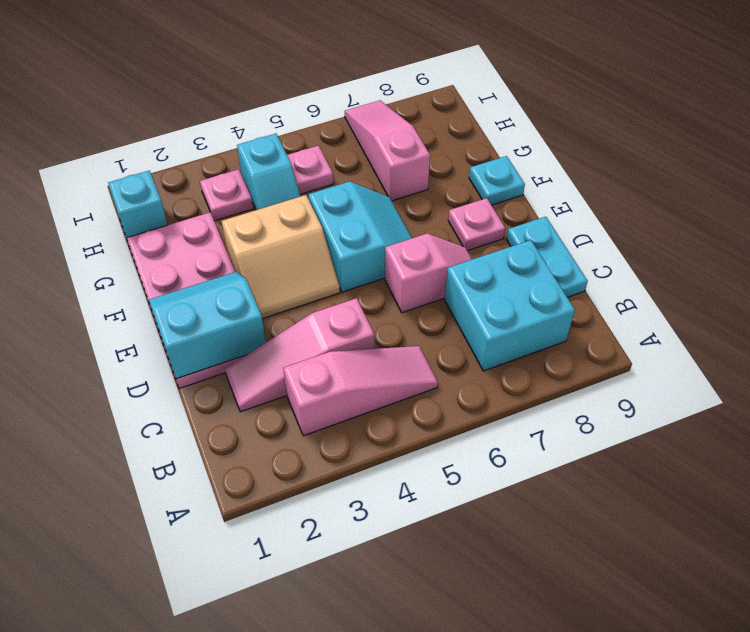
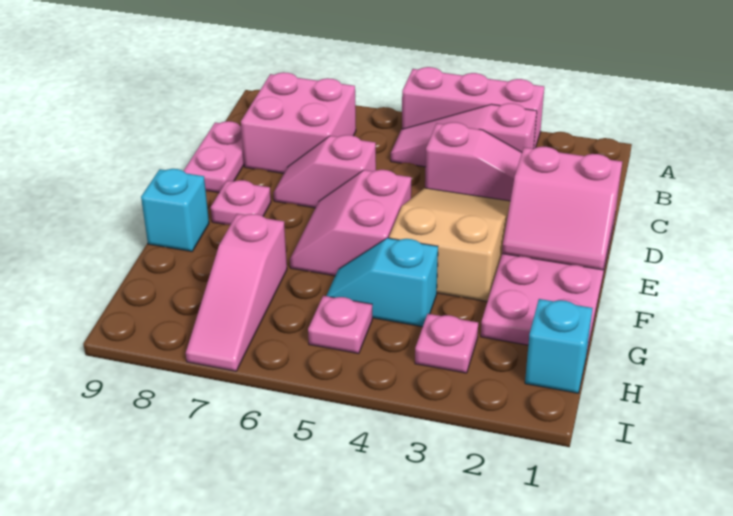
none -> pink 1x3 brick [402,67,544,148]
cyan 2x2 brick [445,240,575,371] -> pink 2x2 brick [241,72,356,173]
cyan 1x2 plate [507,217,588,297] -> pink 1x2 plate [184,121,244,193]
cyan 2x2 slope [149,272,266,379] -> pink 2x2 slope [502,147,622,270]
tan 2x2 slope [222,195,340,319] -> tan 2x3 slope [389,188,510,302]
cyan 2x2 slope [308,181,412,292] -> pink 2x2 slope [290,170,411,276]
cyan 1x1 plate [469,156,525,205] -> cyan 1x1 brick [141,169,209,252]
cyan 1x2 slope [237,134,301,210] -> cyan 1x2 slope turned to [326,238,438,327]

